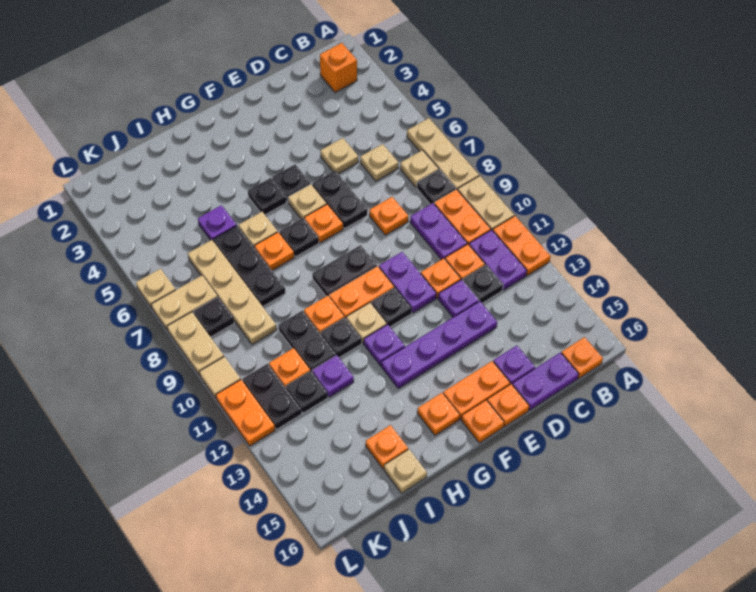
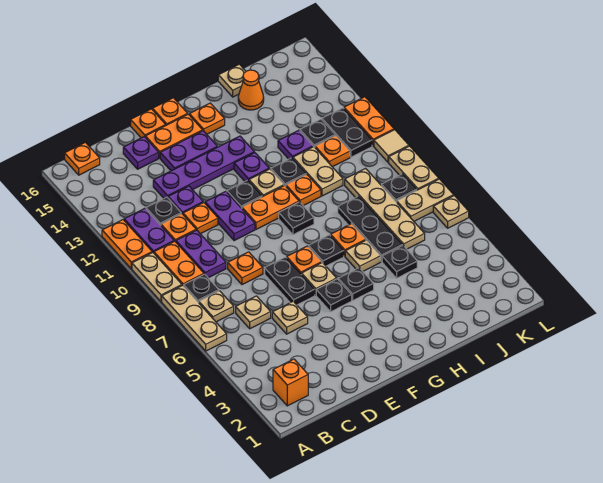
purple 1x2 plate [512,353,579,410] -> purple 1x2 plate moved to [160,131,217,171]
black 1x2 plate [312,245,377,296] -> black 1x1 plate [279,202,314,235]
purple 1x1 plate [198,205,237,240] -> black 1x1 plate [382,246,417,278]
black 1x2 plate [278,311,336,371] -> tan 1x2 plate [293,147,343,196]
orange 1x1 plate [366,425,408,469] -> orange 1x1 cone [238,70,264,110]

